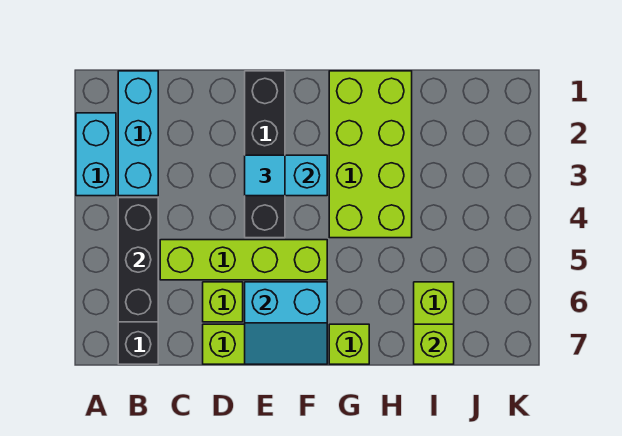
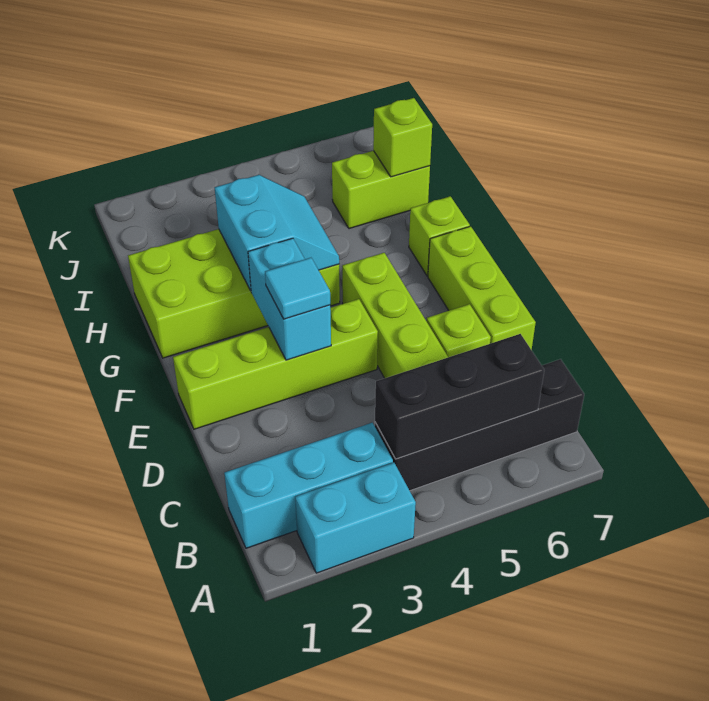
black 1x4 brick [245,71,285,238] -> lime 1x4 brick [173,299,378,429]
cyan 2x2 slope [245,282,327,364] -> cyan 2x2 slope moved to [215,175,339,291]

